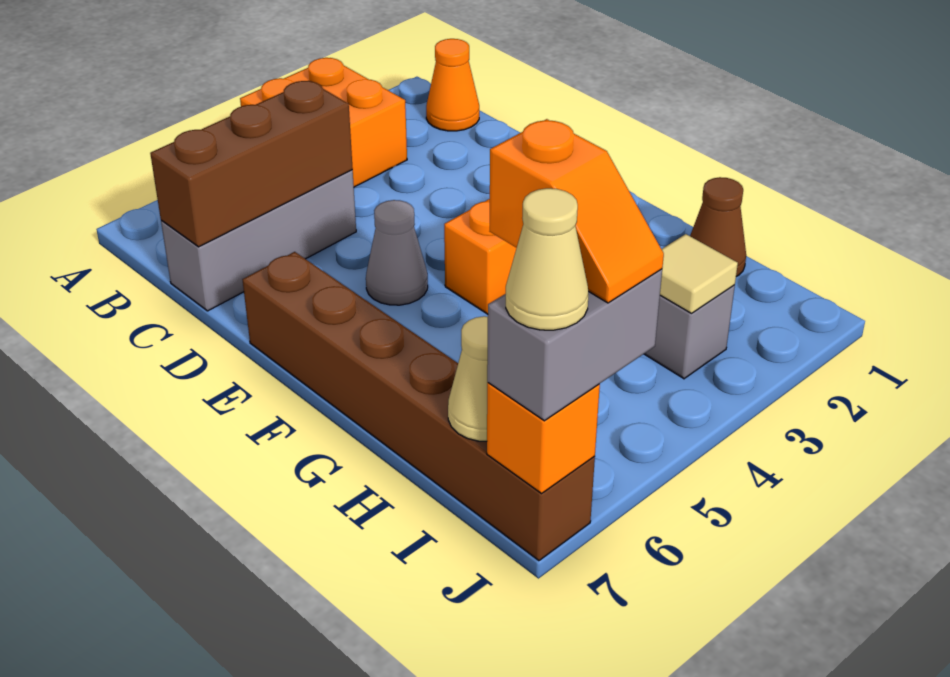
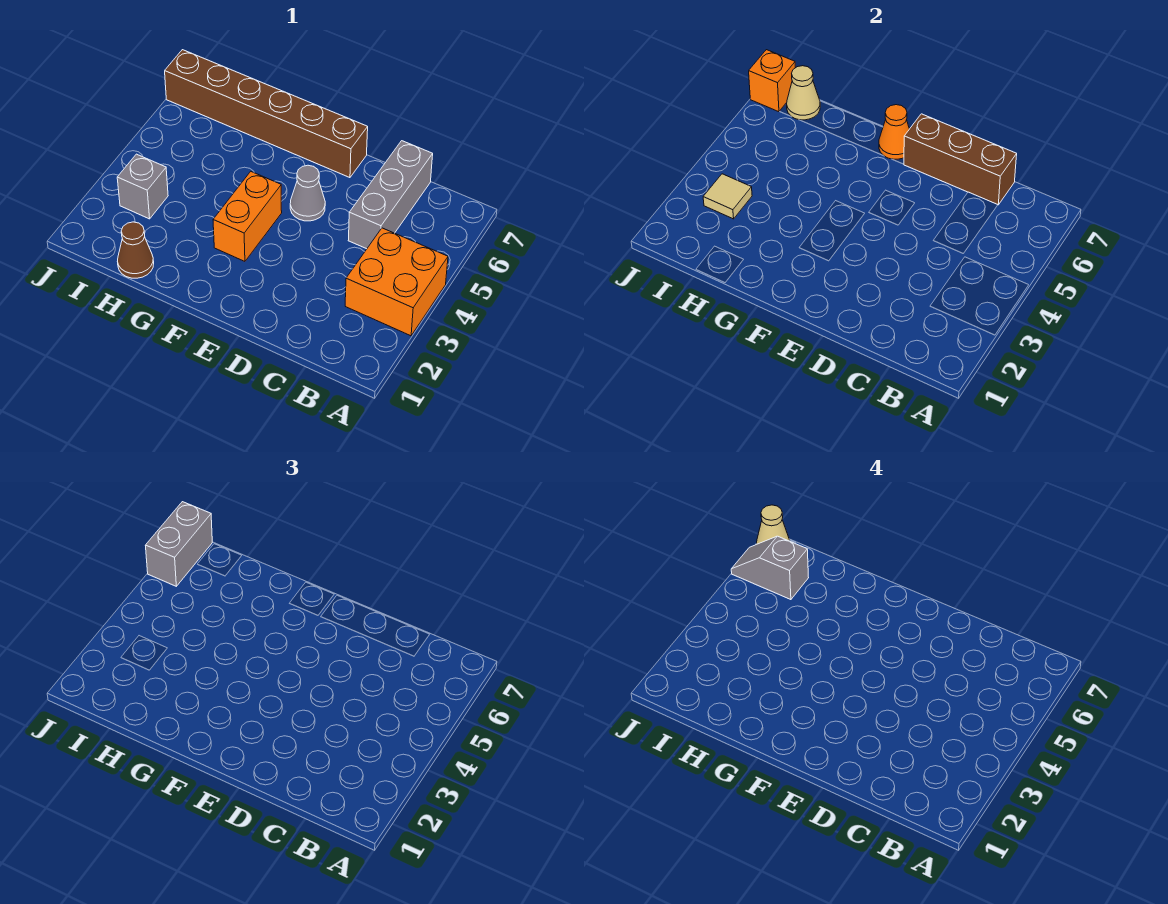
orange 1x1 cone [426,39,479,131] -> orange 1x1 cone moved to [879,105,909,159]
brown 1x3 brick [150,81,353,247] -> brown 1x3 brick turned to [904,114,1017,205]
orange 1x2 slope [490,119,664,303] -> grey 1x2 slope [731,536,809,600]

